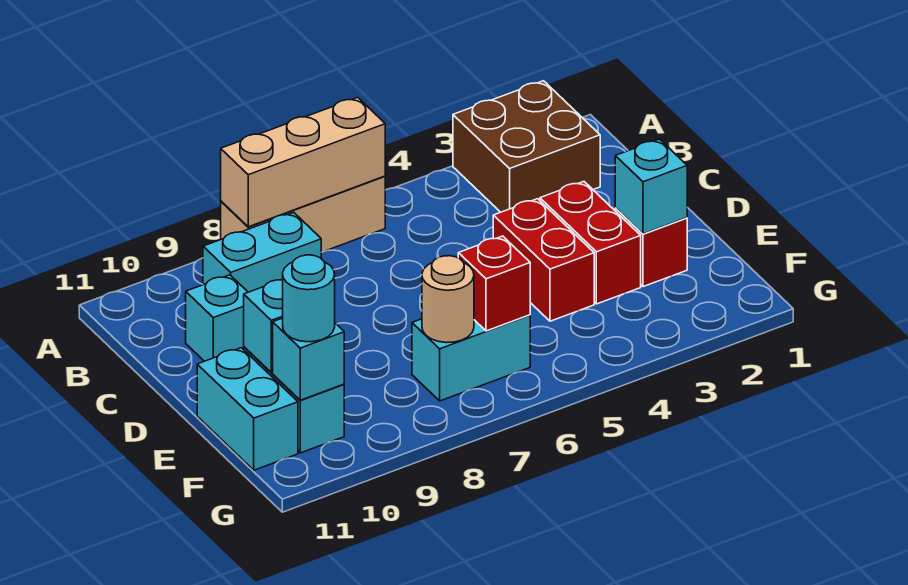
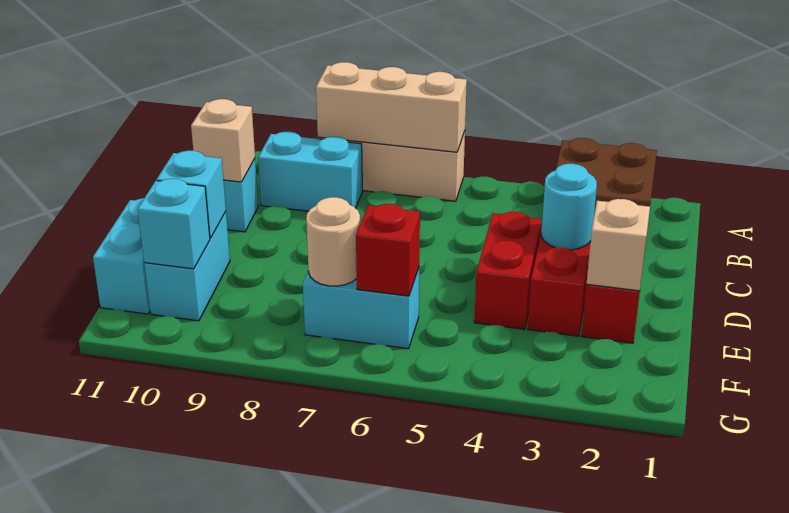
none -> tan 1x1 brick [191,99,255,182]
cyan 1x1 brick [615,139,687,234] -> tan 1x1 brick [587,199,650,291]
cyan 1x1 round brick [283,255,335,342] -> cyan 1x1 round brick moved to [541,164,597,250]

